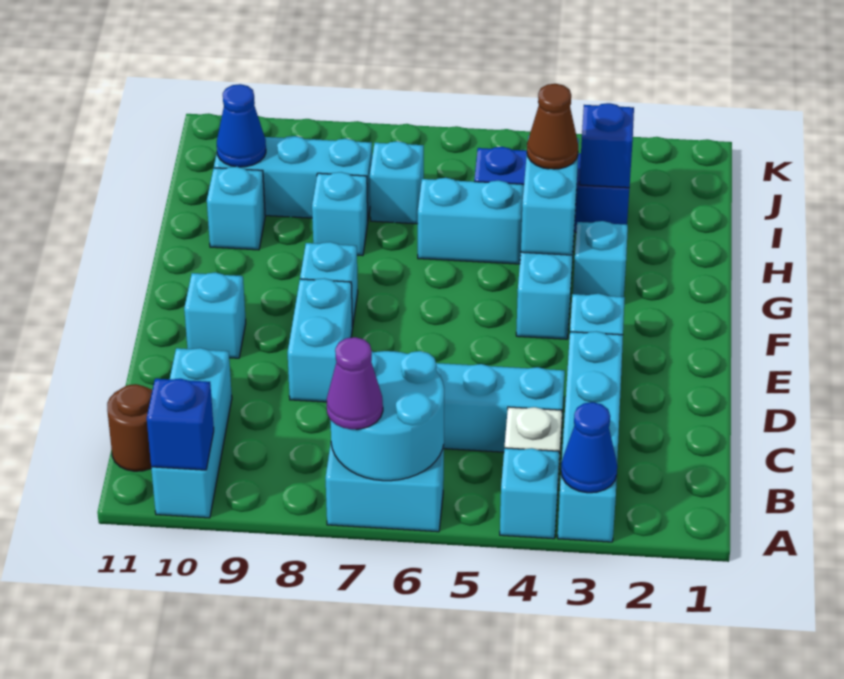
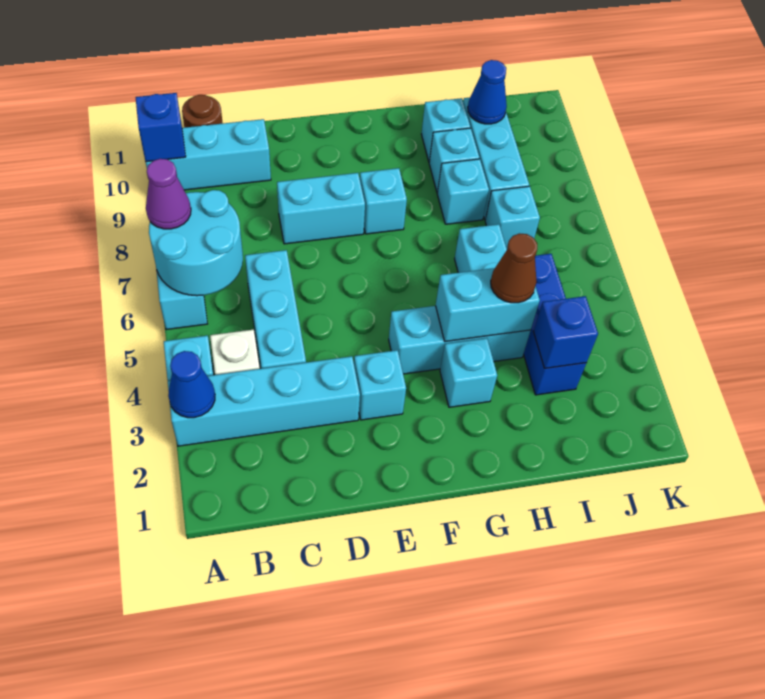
cyan 1x1 brick [184,272,246,358] -> cyan 1x1 brick moved to [429,128,479,193]

